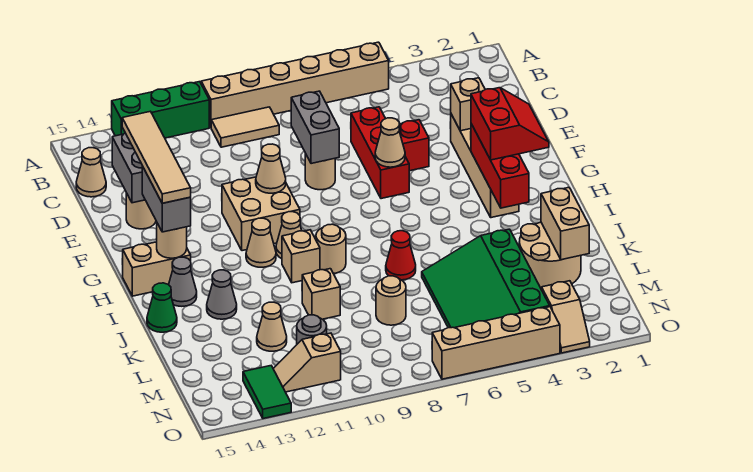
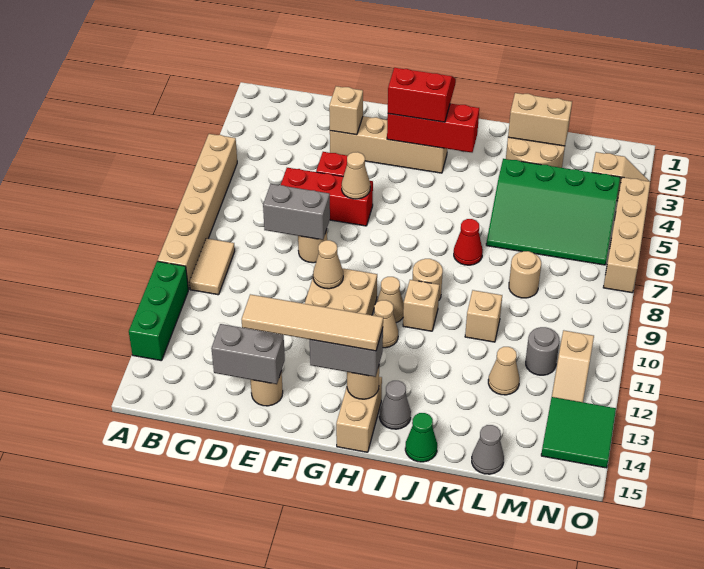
tan 1x1 cone [76,148,106,197] -> none
grey 1x1 cone [207,270,237,319] -> grey 1x1 cone moved to [472,425,504,474]
green 1x2 tile [243,366,291,419] -> green 2x2 tile [541,397,616,468]

